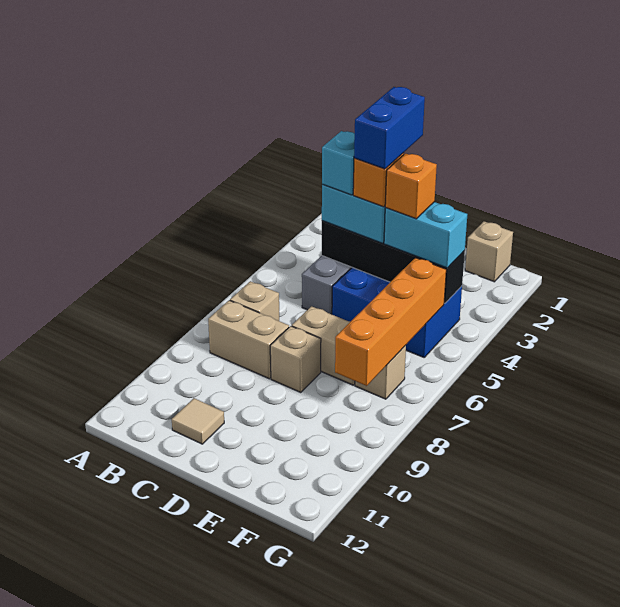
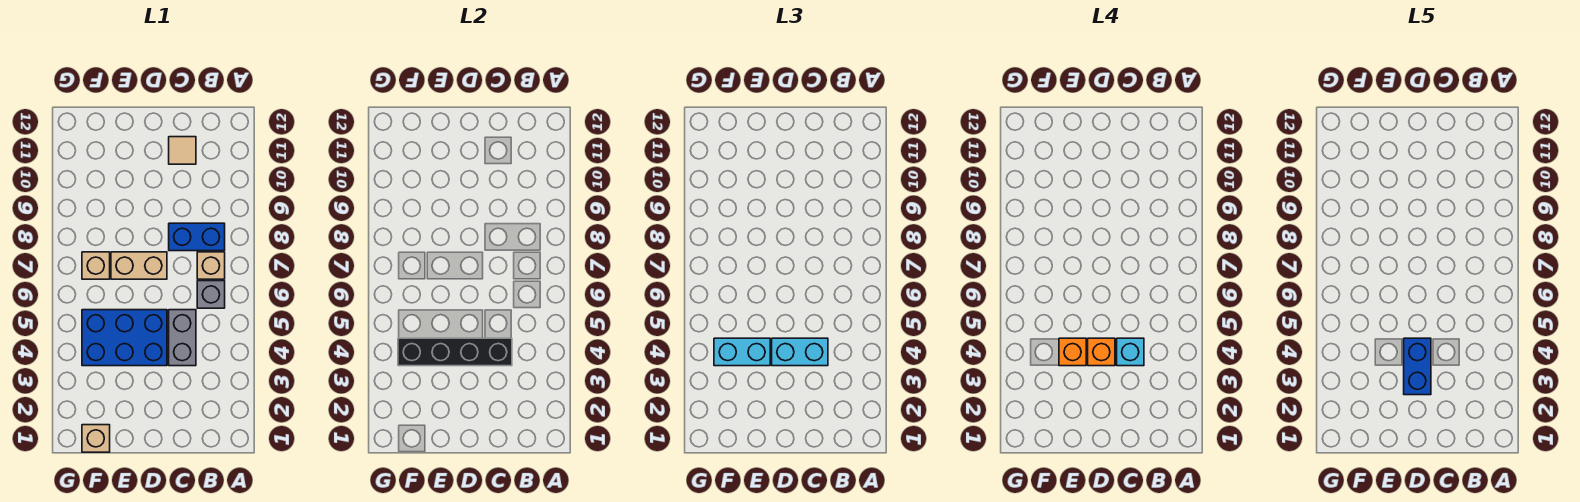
none -> grey 1x1 brick [197,281,225,308]
tan 1x2 brick [208,300,289,379] -> blue 1x2 brick [169,223,225,251]
tan 1x1 brick [270,326,321,393] -> none
orange 1x4 brick [335,258,446,386] -> none

